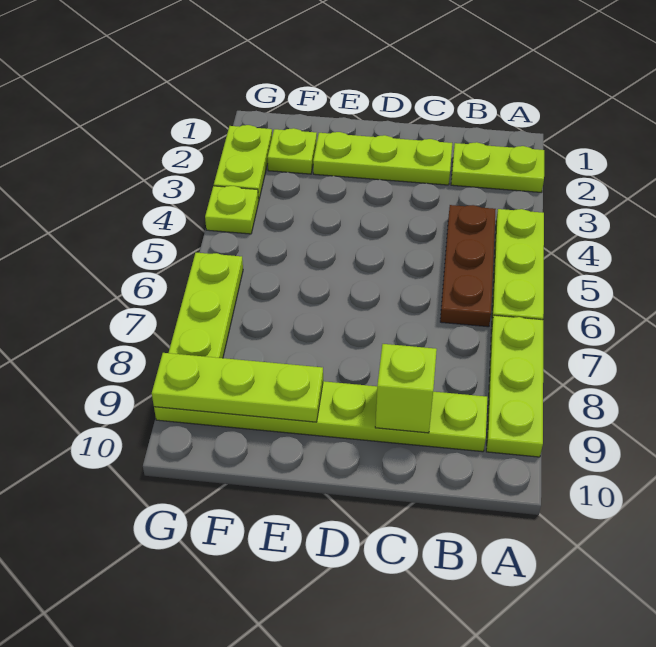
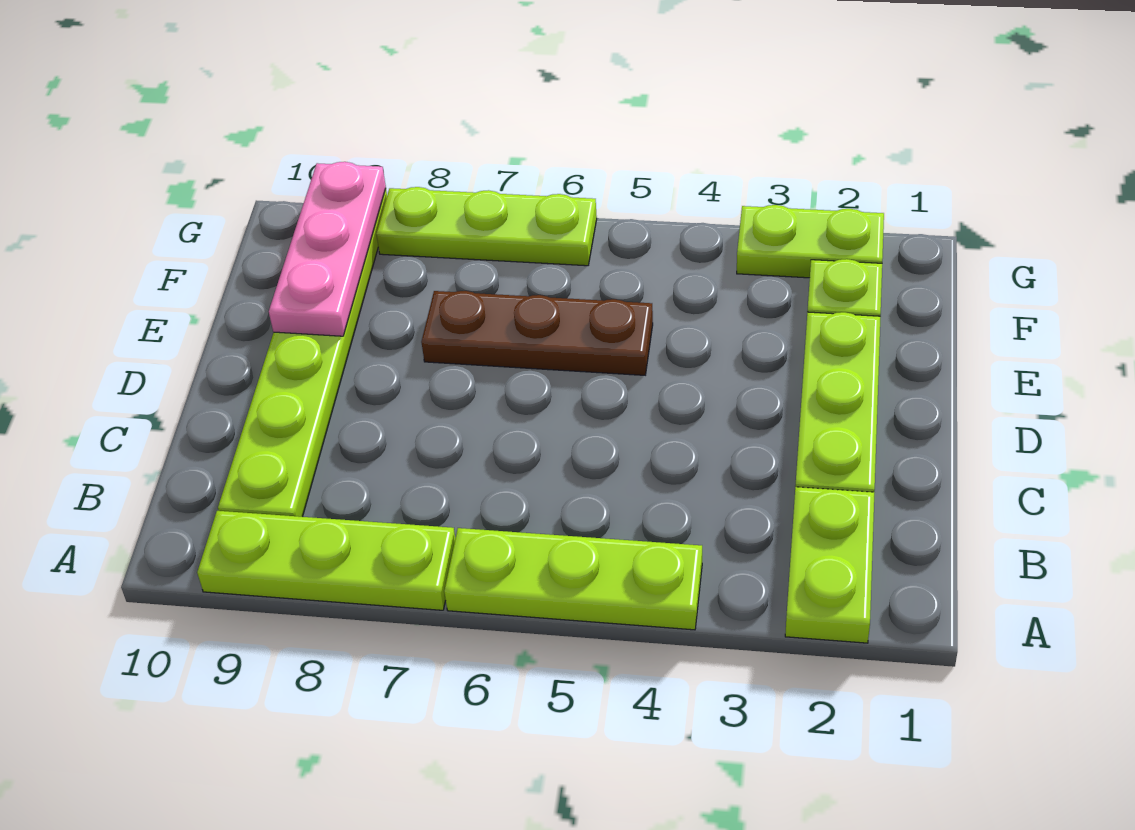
brown 1x3 plate [440,205,496,327] -> brown 1x3 plate moved to [421,291,653,375]
lime 1x1 brick [375,344,437,433] -> none
lime 1x3 plate [152,353,323,422] -> pink 1x3 plate [269,162,386,336]
lime 1x1 plate [205,186,258,234] -> none

